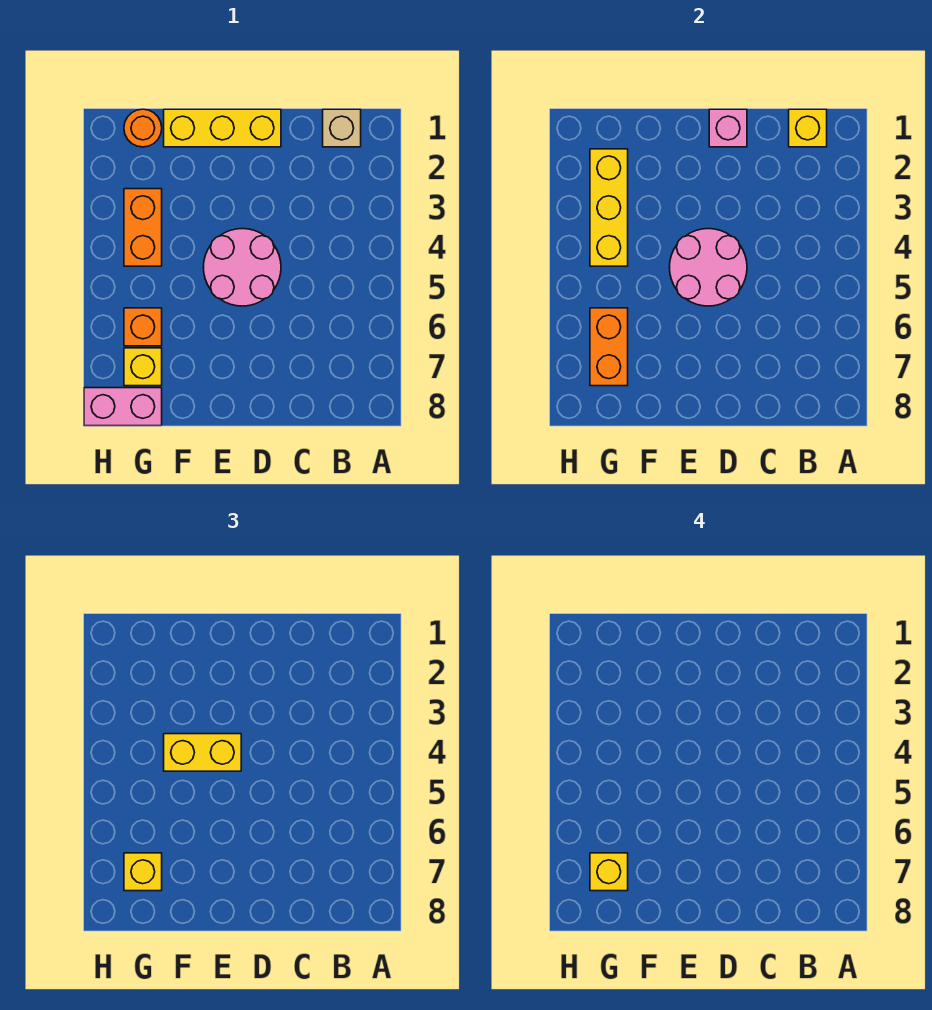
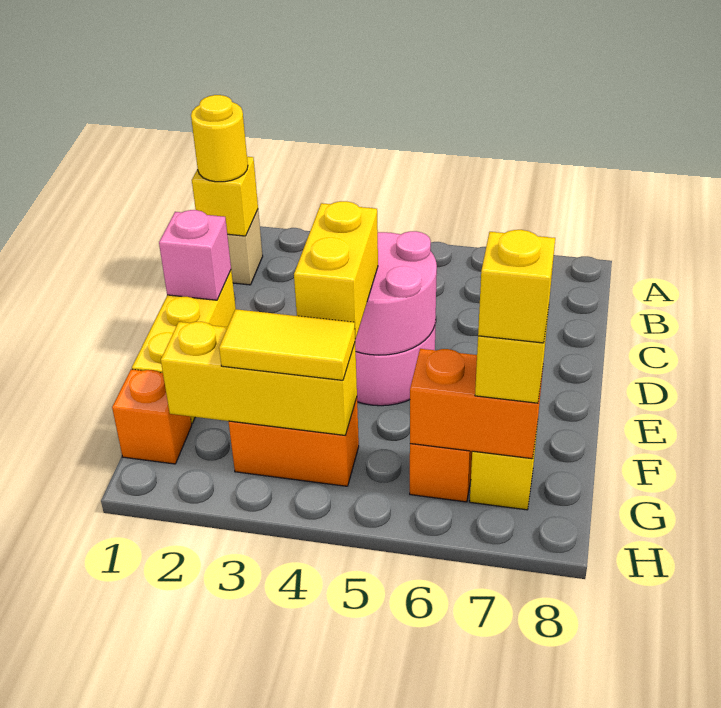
none -> yellow 1x1 round brick [191,95,248,182]
orange 1x1 round brick [124,109,162,147] -> orange 1x1 brick [112,369,192,464]
none -> yellow 1x2 tile [219,309,355,380]
pink 1x2 brick [84,388,162,426] -> none

